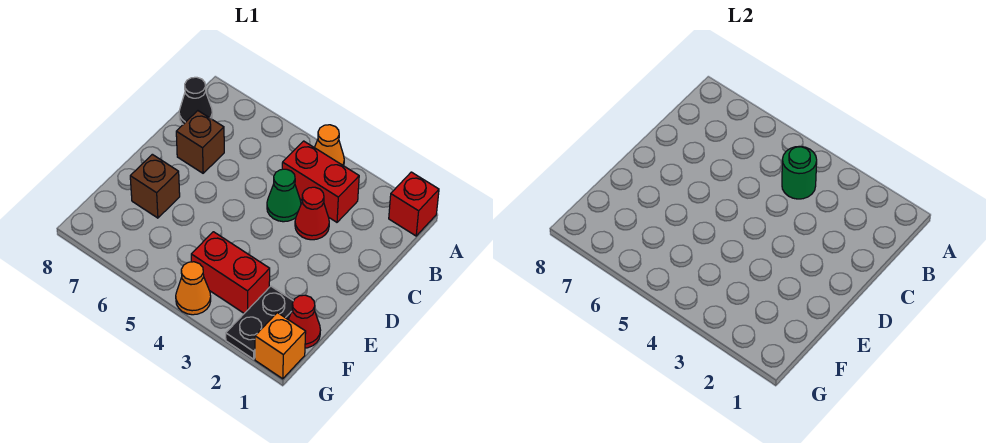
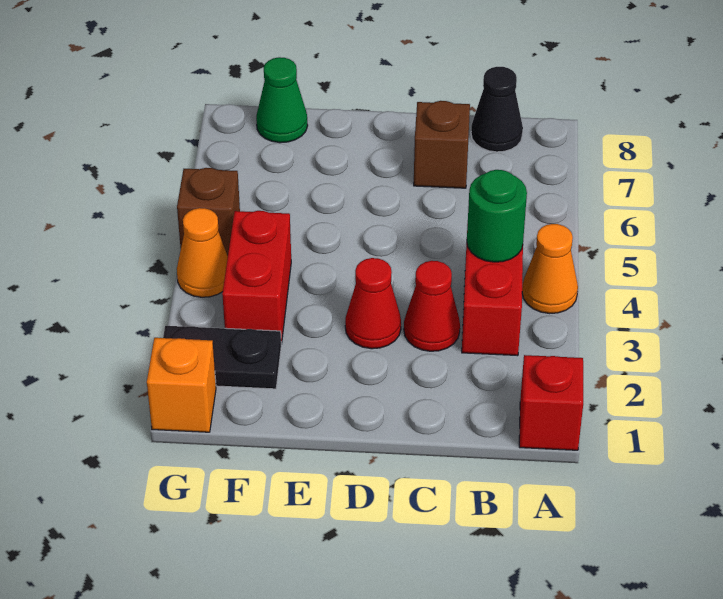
green 1x1 cone [267,169,301,222] -> green 1x1 cone moved to [256,57,308,143]
brown 1x1 brick [130,154,180,218] -> brown 1x1 brick moved to [177,168,240,256]
red 1x1 cone [288,295,320,348] -> red 1x1 cone moved to [345,258,401,349]

